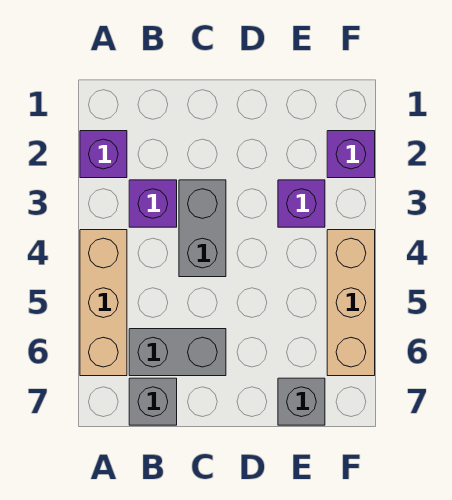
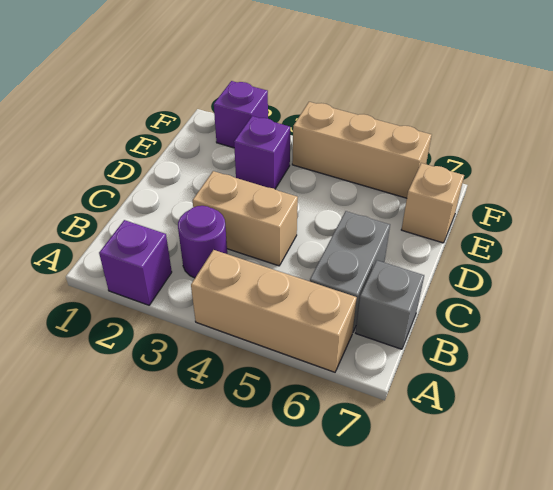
purple 1x1 brick [129,180,177,227] -> purple 1x1 round brick [178,206,227,278]
grey 1x2 brick [179,180,226,277] -> tan 1x2 brick [193,171,298,266]
grey 1x1 brick [278,378,325,425] -> tan 1x1 brick [401,163,464,243]

